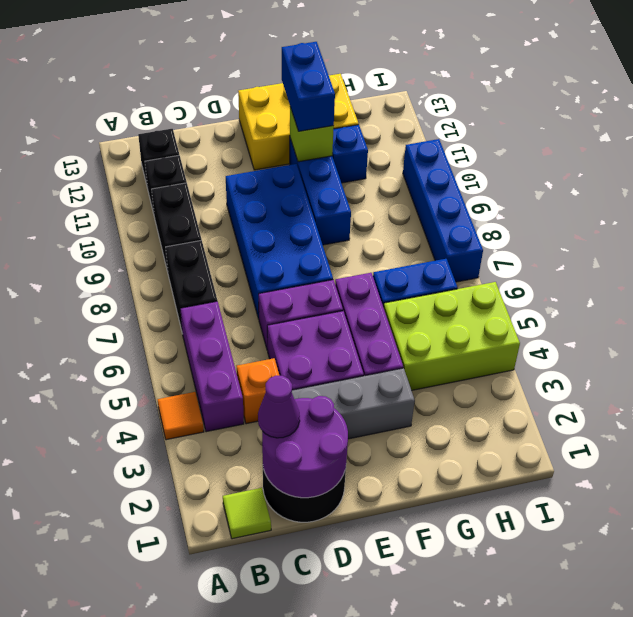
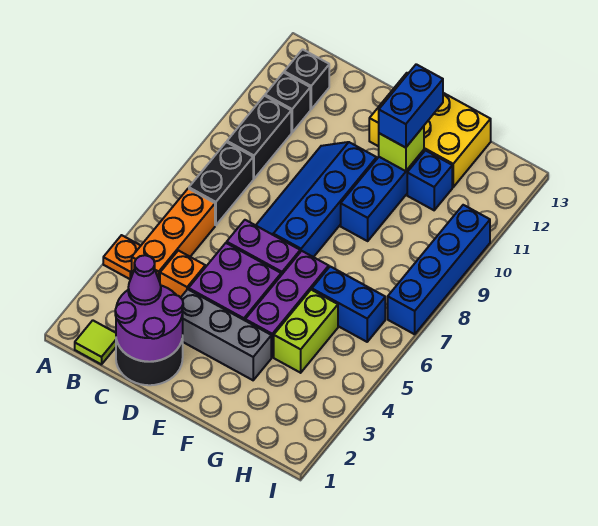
orange 1x1 tile [158,392,204,440] -> orange 1x1 plate [103,235,141,279]
purple 1x3 brick [180,301,244,432] -> orange 1x3 brick [132,189,215,282]
blue 2x4 brick [226,164,333,319] -> blue 2x4 slope [256,142,377,257]
lime 2x3 brick [383,282,520,390] -> lime 1x2 brick [274,290,338,373]

